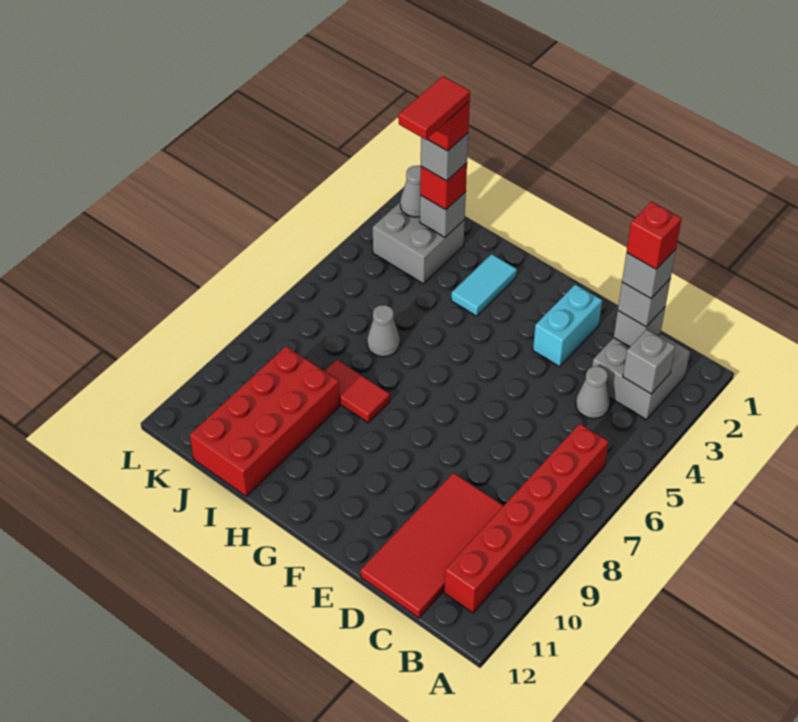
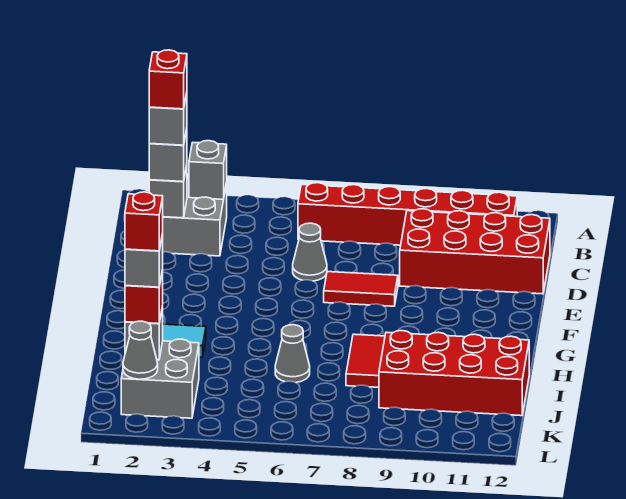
grey 1x1 cone [576,366,610,418] -> grey 1x1 cone moved to [293,223,327,281]
red 2x4 tile [361,473,504,618] -> red 2x4 brick [400,209,550,294]
cyan 1x2 brick [533,284,602,367] -> none
red 1x2 tile [399,76,470,140] -> red 1x2 tile moved to [324,272,398,306]

